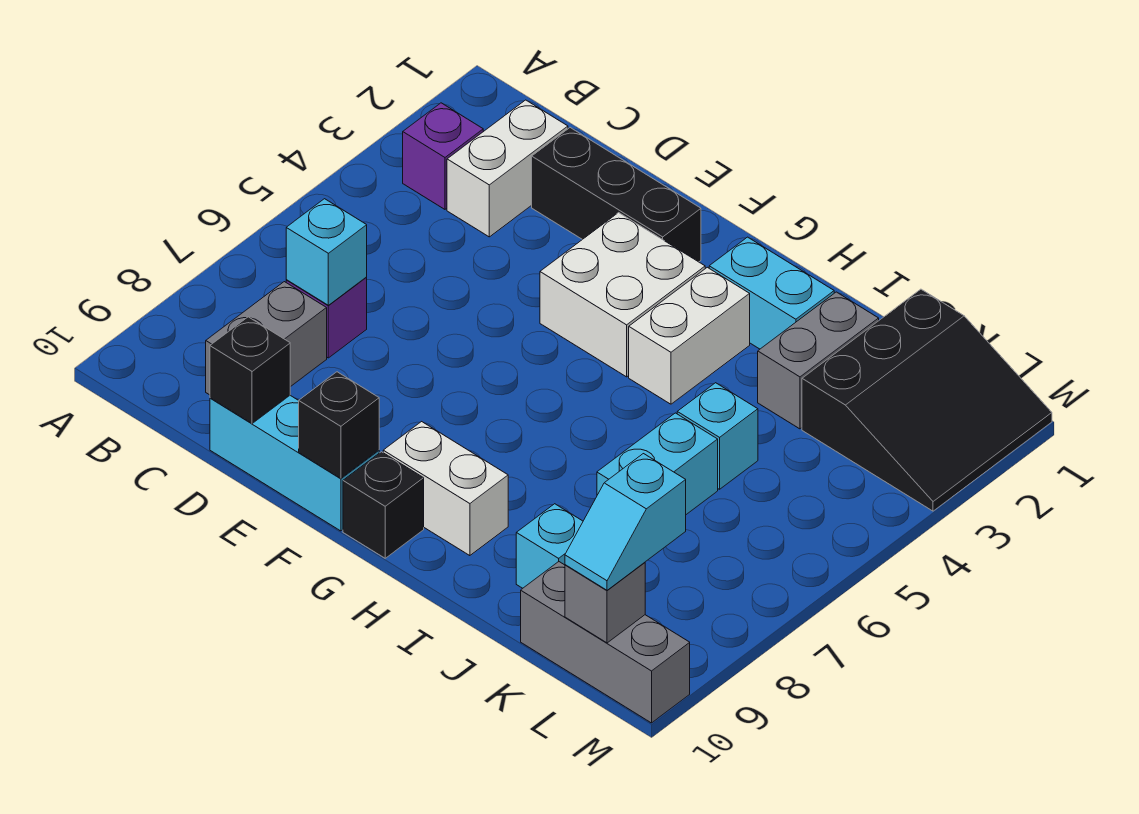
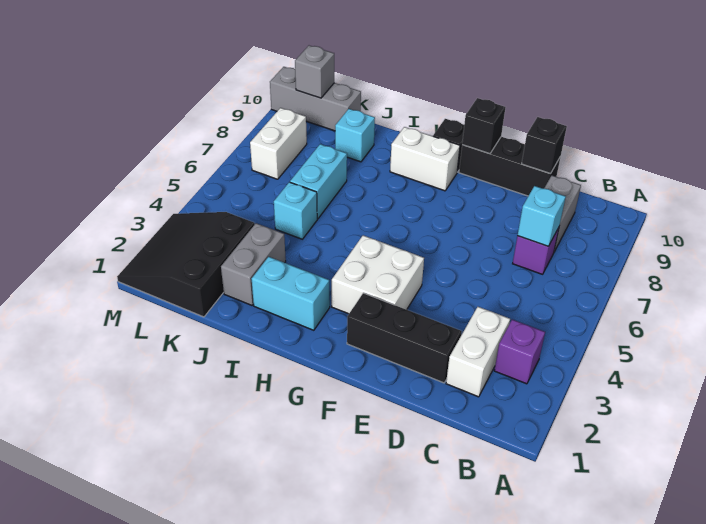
cyan 1x3 brick [210,395,379,531] -> black 1x3 brick [459,137,560,196]
white 1x2 brick [629,267,750,404] -> white 1x2 brick moved to [250,108,307,179]
cyan 1x2 slope [565,454,686,590] -> none

